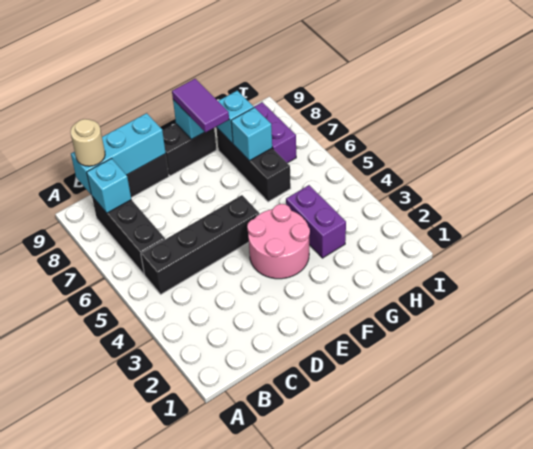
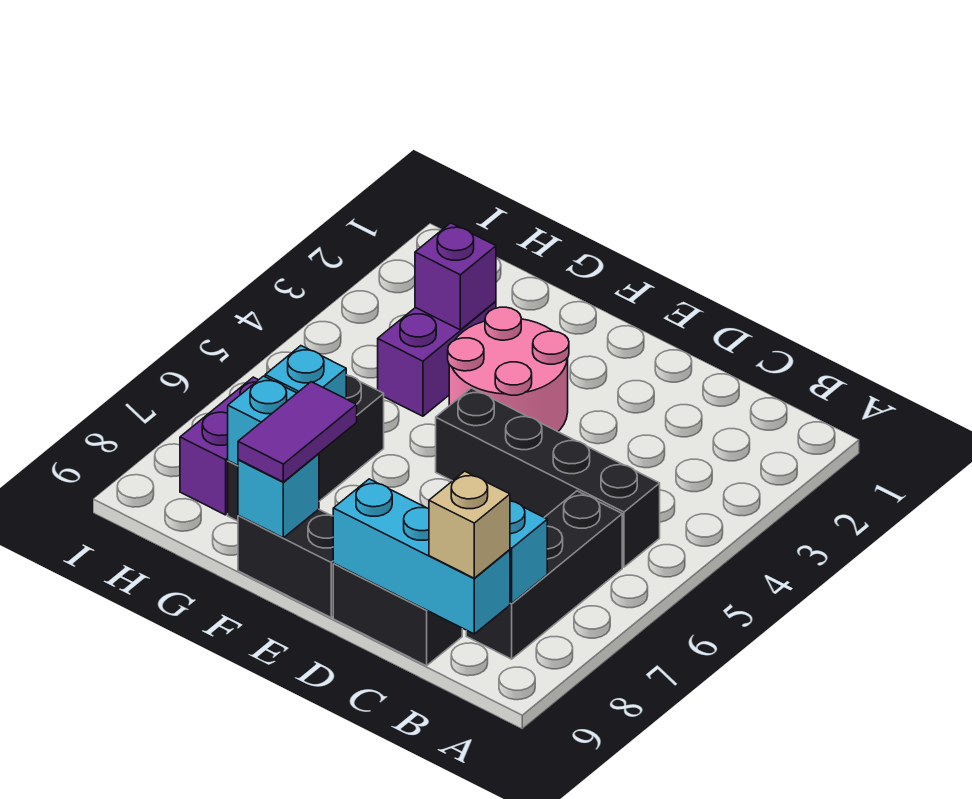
tan 1x1 round brick [71,119,105,166] -> tan 1x1 brick [429,471,510,578]
none -> purple 1x1 brick [415,223,496,330]

